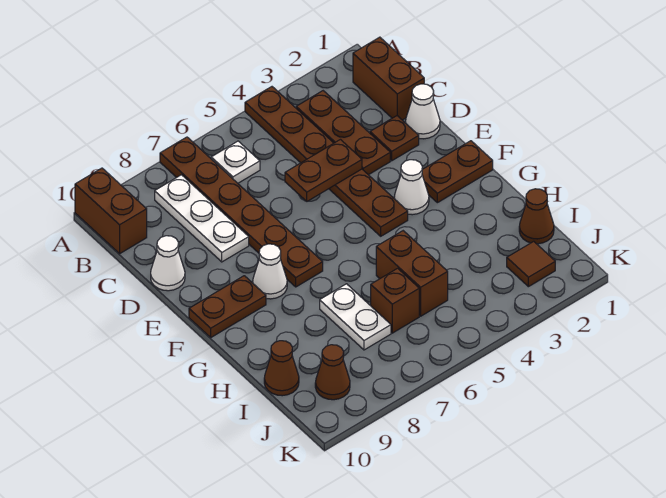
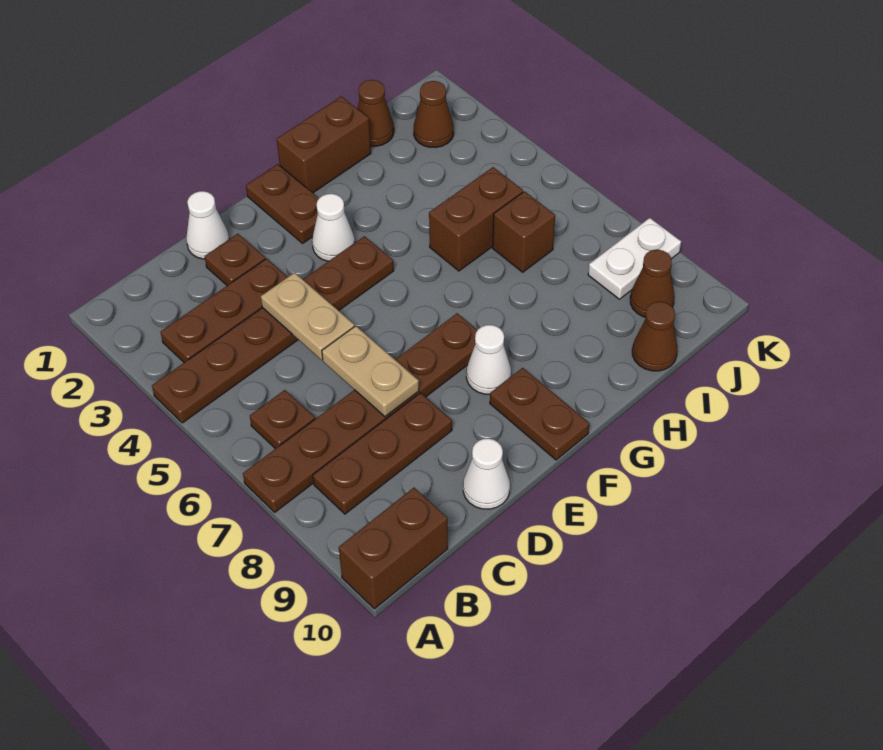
brown 1x2 brick [353,37,424,120] -> brown 1x2 brick moved to [277,96,371,193]
white 1x1 plate [211,141,260,183] -> brown 1x1 plate [250,390,315,449]
white 1x3 plate [155,175,249,262] -> brown 1x3 plate [313,393,452,514]
brown 1x2 plate [285,140,362,201] -> tan 1x2 plate [261,273,355,360]
none -> tan 1x2 plate [322,326,419,417]
white 1x2 plate [320,284,391,350] -> white 1x2 plate moved to [588,218,681,299]
brown 1x1 tile [507,241,555,287] -> brown 1x1 cone [414,81,454,147]

